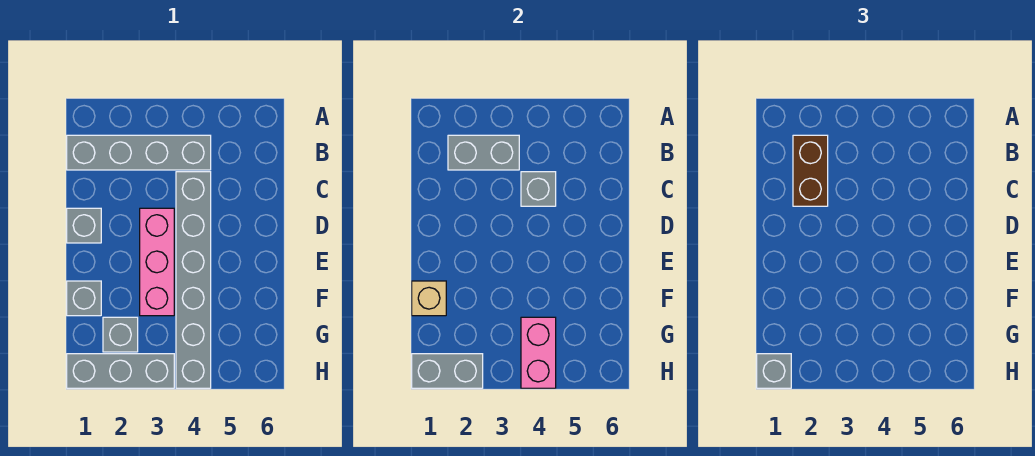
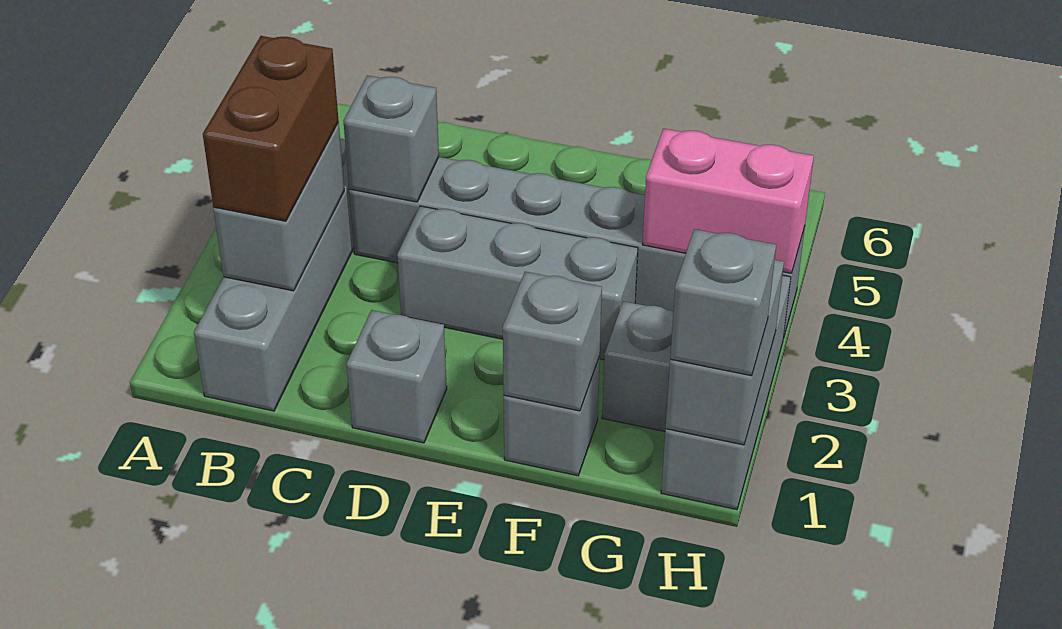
brown 1x2 brick [793,135,828,206] -> brown 1x2 brick turned to [203,36,339,221]
pink 1x3 brick [140,208,174,316] -> grey 1x3 brick [397,206,638,360]
tan 1x1 brick [412,281,446,316] -> grey 1x1 brick [503,272,602,411]

